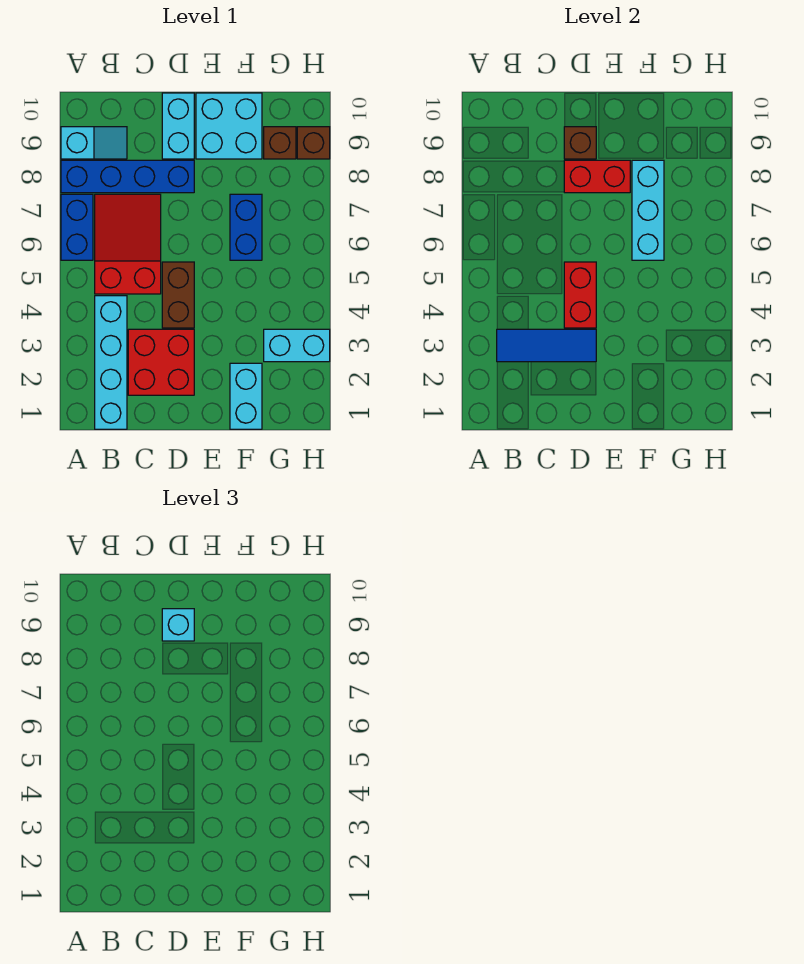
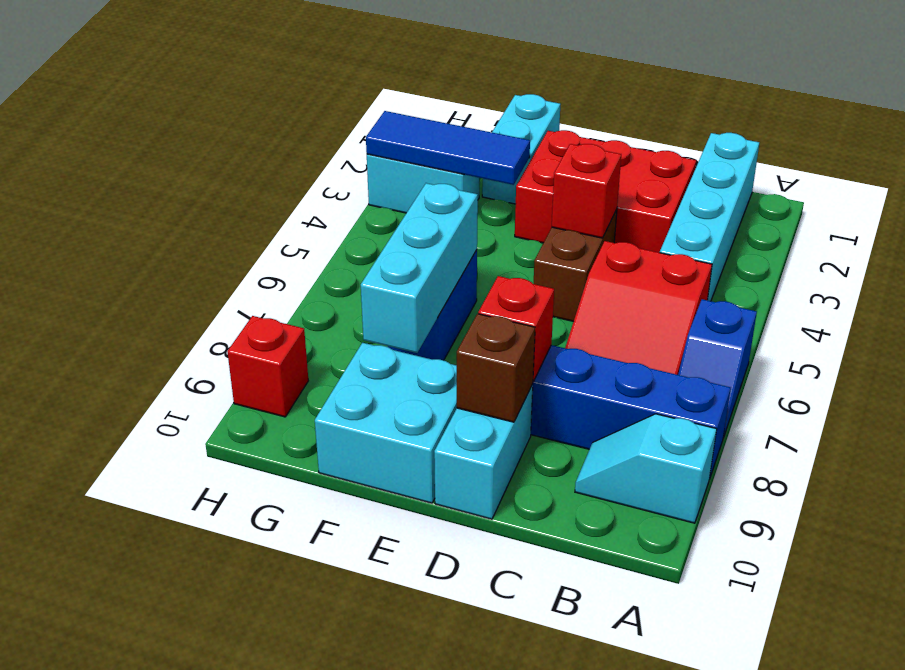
blue 1x2 brick [61,194,93,260] -> blue 1x2 slope [678,299,757,438]
blue 1x3 tile [497,329,596,362] -> blue 1x3 tile moved to [366,111,530,185]
red 2x2 brick [128,329,194,395] -> red 2x3 brick [515,130,696,253]
red 1x2 brick [564,262,596,328] -> red 1x1 brick [552,144,621,238]
red 1x2 brick [564,160,630,193] -> red 1x1 brick [478,276,554,381]
cyan 1x1 brick [162,609,194,641] -> none
brown 1x1 brick [264,127,296,159] -> none
brown 1x1 brick [297,127,330,159] -> red 1x1 brick [227,316,309,417]

